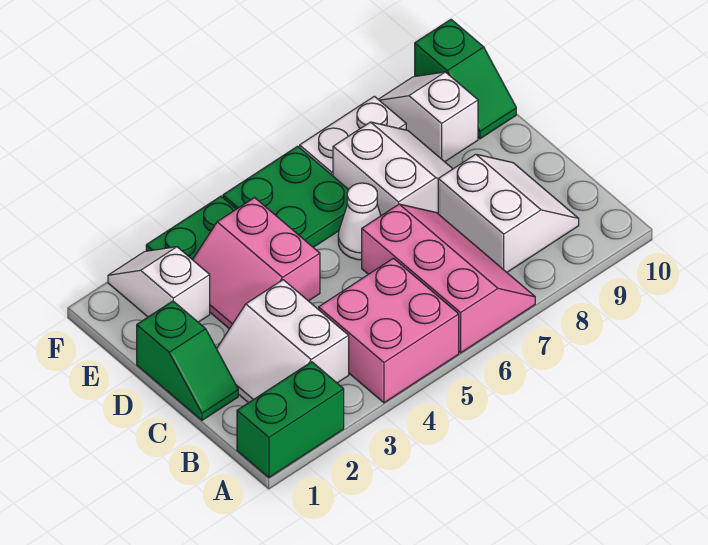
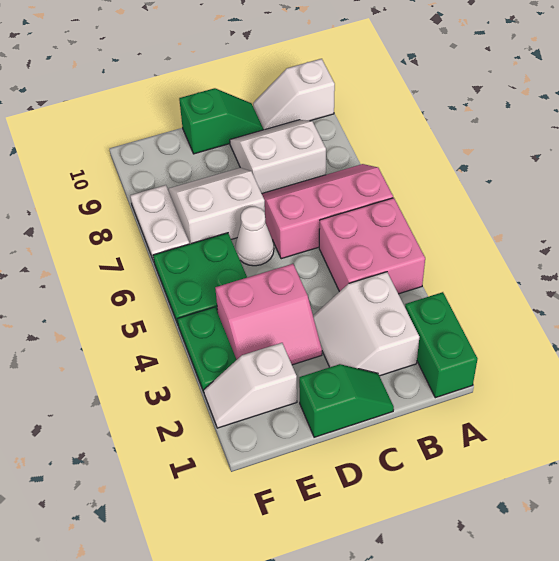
white 2x2 slope [217,280,349,403] -> white 2x2 slope turned to [313,272,419,376]
white 1x2 slope [378,72,478,162] -> white 1x2 slope moved to [253,59,335,130]
green 1x2 slope [415,20,516,139] -> green 1x2 slope moved to [179,88,263,154]

